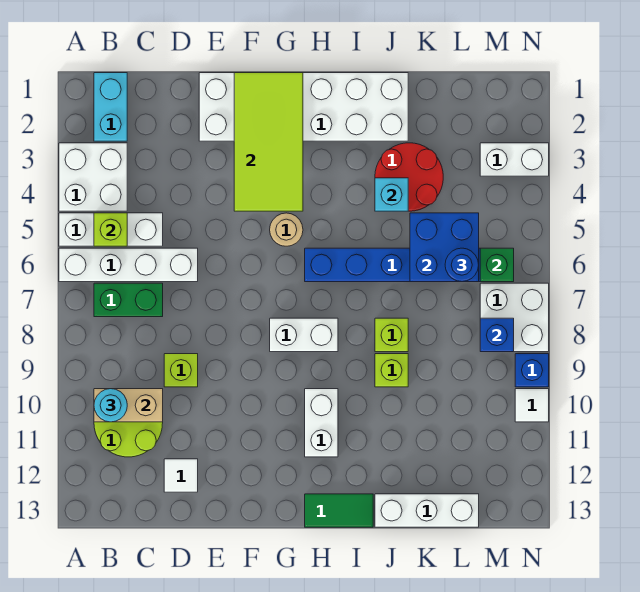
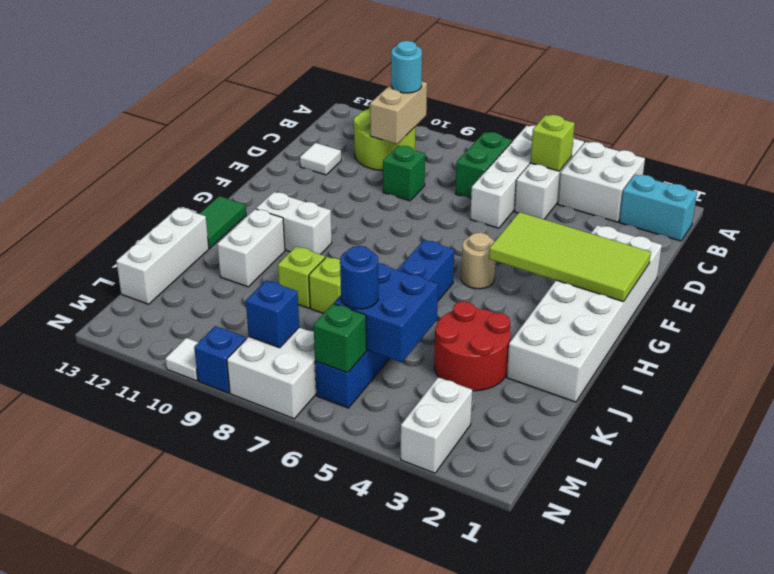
lime 1x1 brick [164,354,198,387] -> green 1x1 brick [383,146,425,201]
white 1x2 brick [270,318,338,352] -> white 1x2 brick moved to [217,209,285,287]
cyan 1x1 brick [375,178,408,211] -> none

